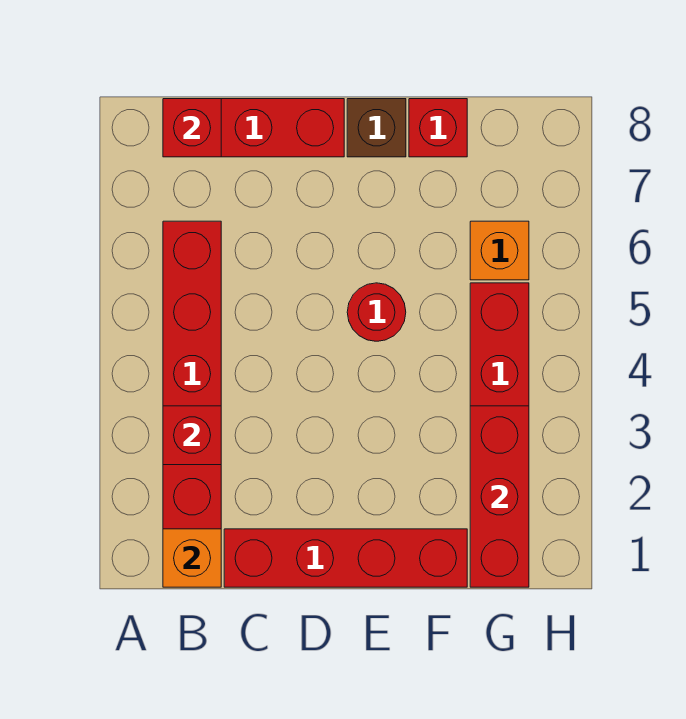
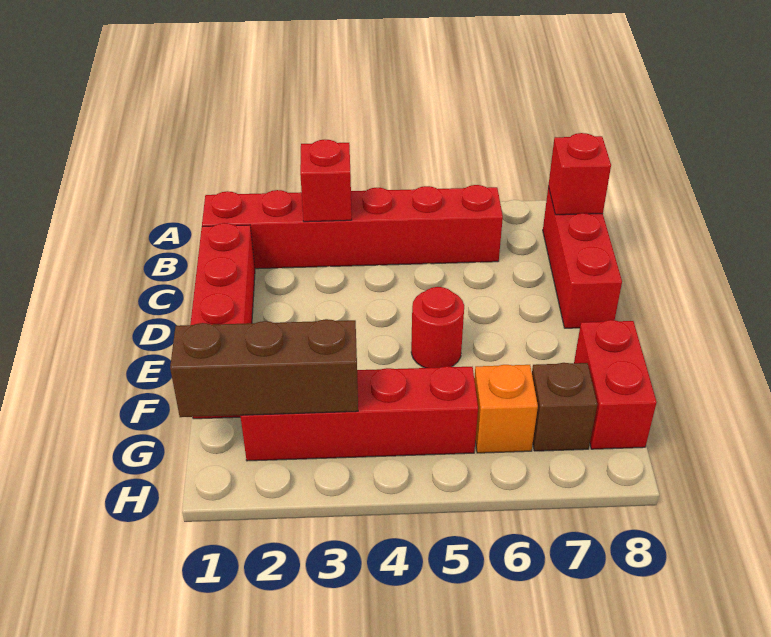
orange 1x1 brick [163,529,221,587] -> none
brown 1x1 brick [347,99,406,157] -> brown 1x1 brick moved to [532,363,597,451]
red 1x1 brick [409,99,467,157] -> red 1x2 brick [574,320,657,449]
red 1x3 brick [470,406,529,587] -> brown 1x3 brick [170,319,358,417]

